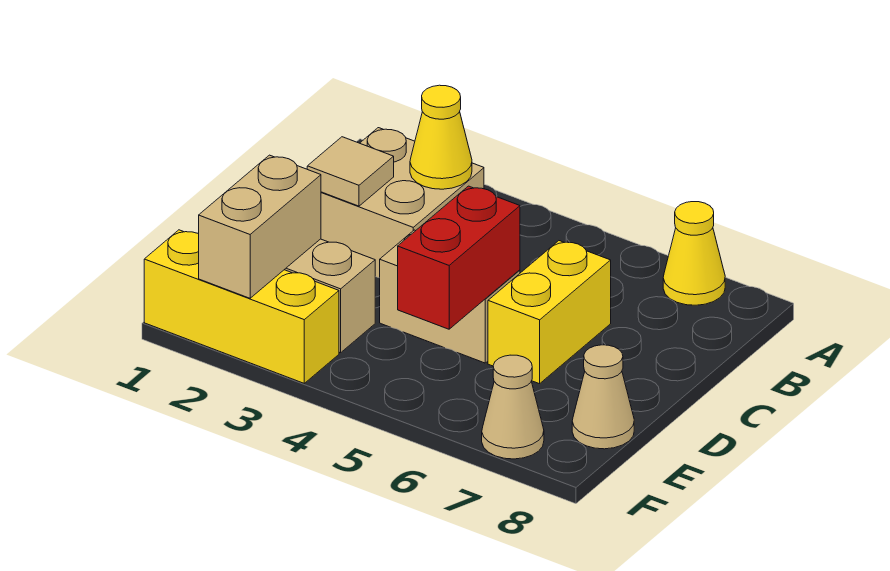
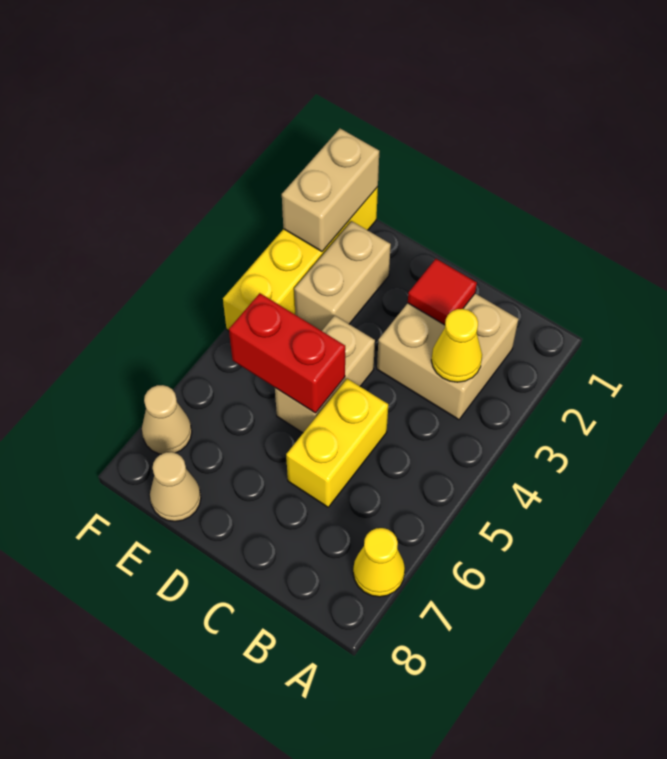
tan 1x1 tile [307,137,394,206] -> red 1x1 tile [408,259,477,325]
yellow 1x2 brick [488,241,611,384] -> yellow 1x2 brick turned to [286,379,388,507]
tan 1x2 brick [199,155,321,298] -> tan 1x2 brick turned to [282,129,379,251]
yellow 1x3 brick [144,230,339,383] -> yellow 1x4 brick [223,187,378,331]

